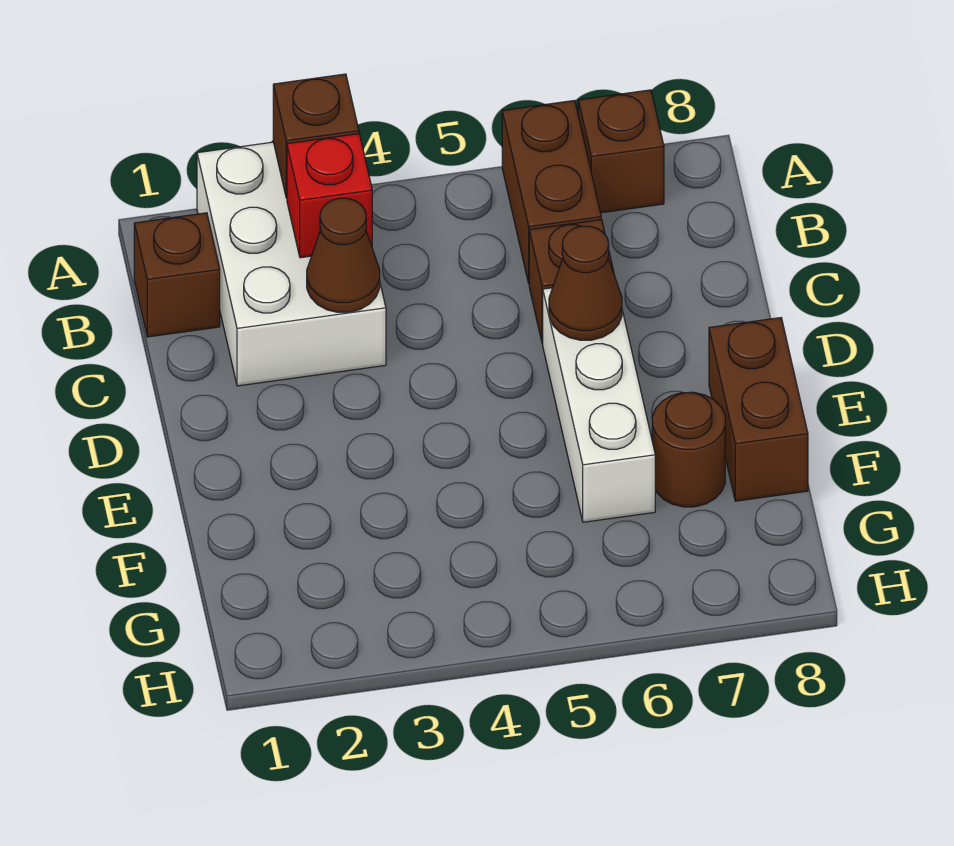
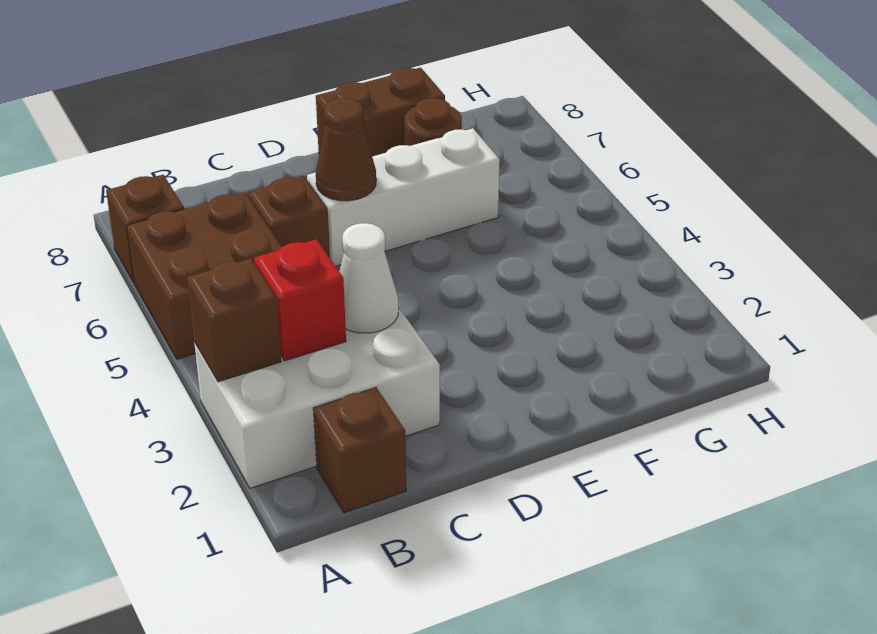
brown 1x2 brick [502,100,601,283] -> brown 2x2 brick [127,192,282,359]
brown 1x1 cone [307,198,380,312] -> white 1x1 cone [339,223,399,333]

